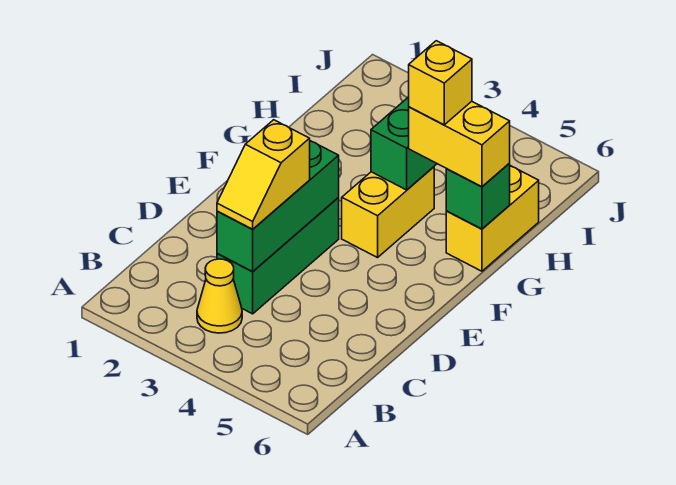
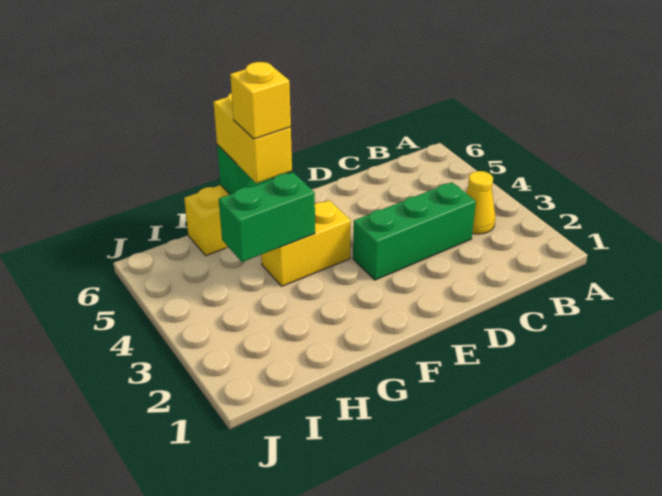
green 1x3 brick [217,141,339,271] -> none
yellow 1x2 slope [217,120,310,229] -> none

